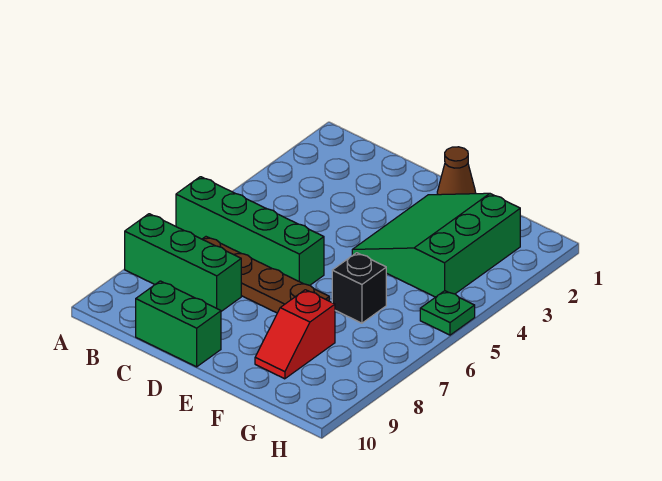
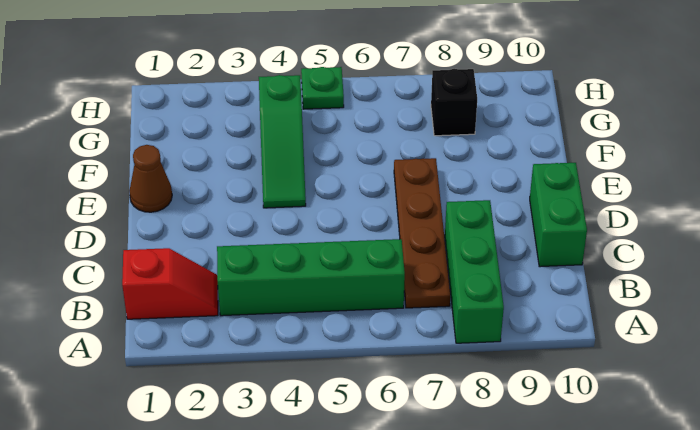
green 1x4 brick [176,177,324,285] -> green 1x4 brick turned to [217,239,405,316]
green 3x3 slope [352,193,520,297] -> green 1x3 slope [259,75,306,208]
black 1x1 brick [332,253,386,323] -> black 1x1 brick moved to [431,69,477,136]
red 1x2 slope [255,290,335,379] -> red 1x2 slope moved to [122,248,218,319]

